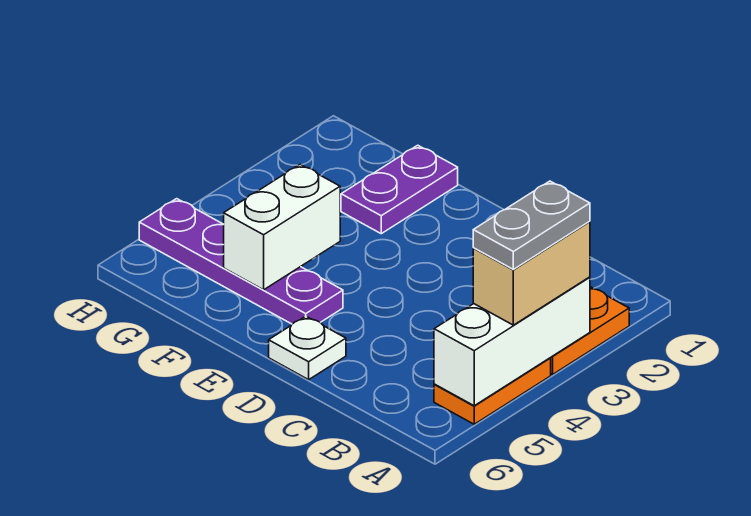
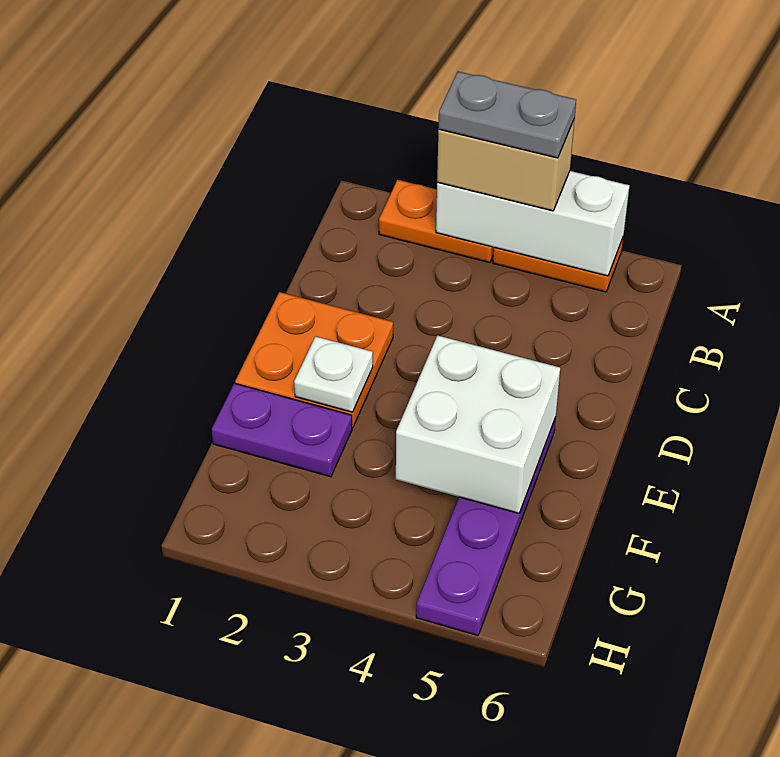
none -> orange 2x2 plate [235,292,393,428]
white 1x1 plate [269,316,346,380] -> white 1x1 plate moved to [294,336,373,412]
white 1x2 brick [224,164,340,290] -> white 2x2 brick [396,335,560,513]

